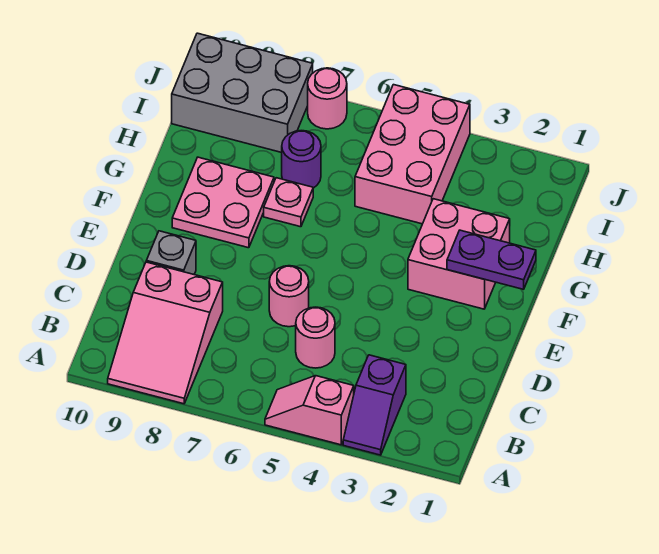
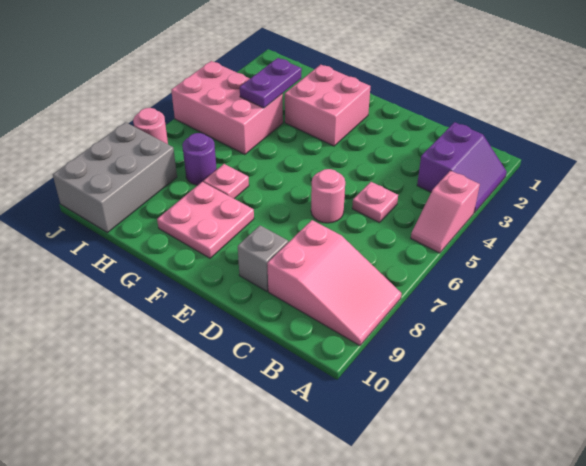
purple 1x2 slope [343,355,406,455] -> purple 2x2 slope [417,122,507,213]
pink 1x1 round brick [296,307,335,368] -> pink 1x1 plate [352,182,398,223]
purple 1x2 plate [447,230,536,289] -> purple 1x2 plate moved to [240,58,302,108]

